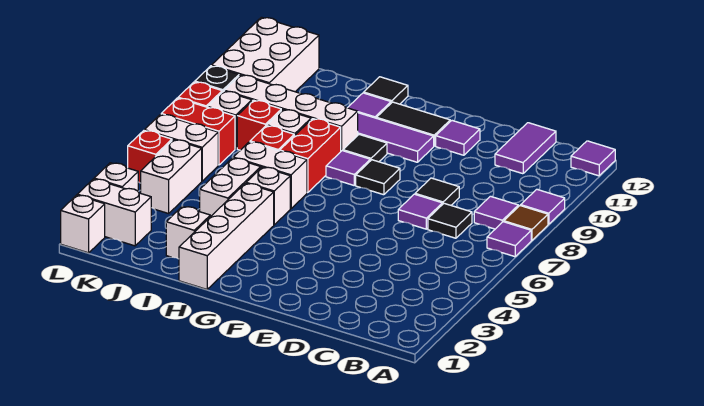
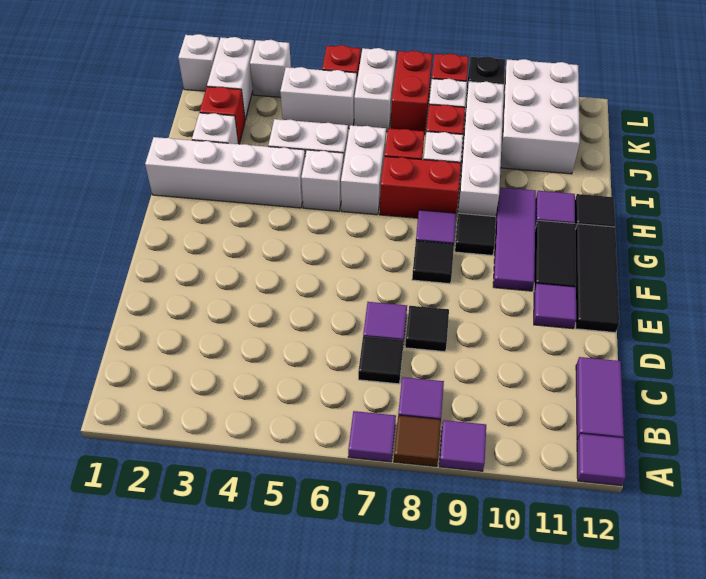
purple 1x2 tile [495,123,556,174] -> purple 1x2 tile turned to [576,357,624,440]
none -> black 1x3 tile [575,224,619,333]
none -> red 1x1 brick [200,87,245,144]
white 2x3 brick [212,17,319,92] -> white 2x3 brick turned to [500,59,580,174]

